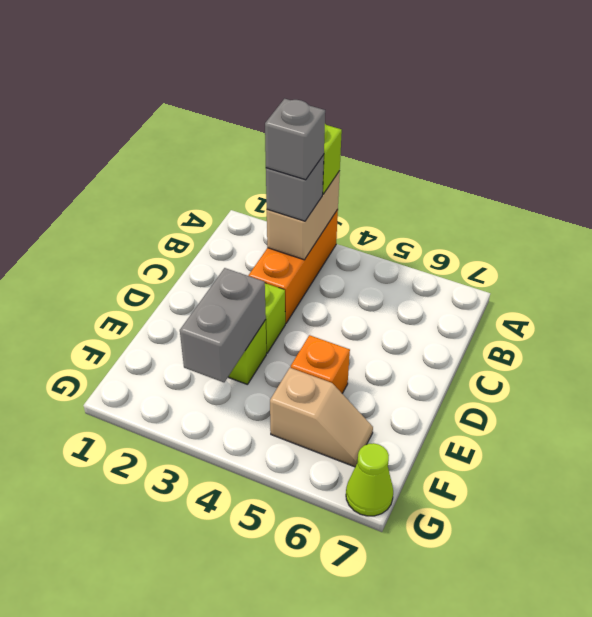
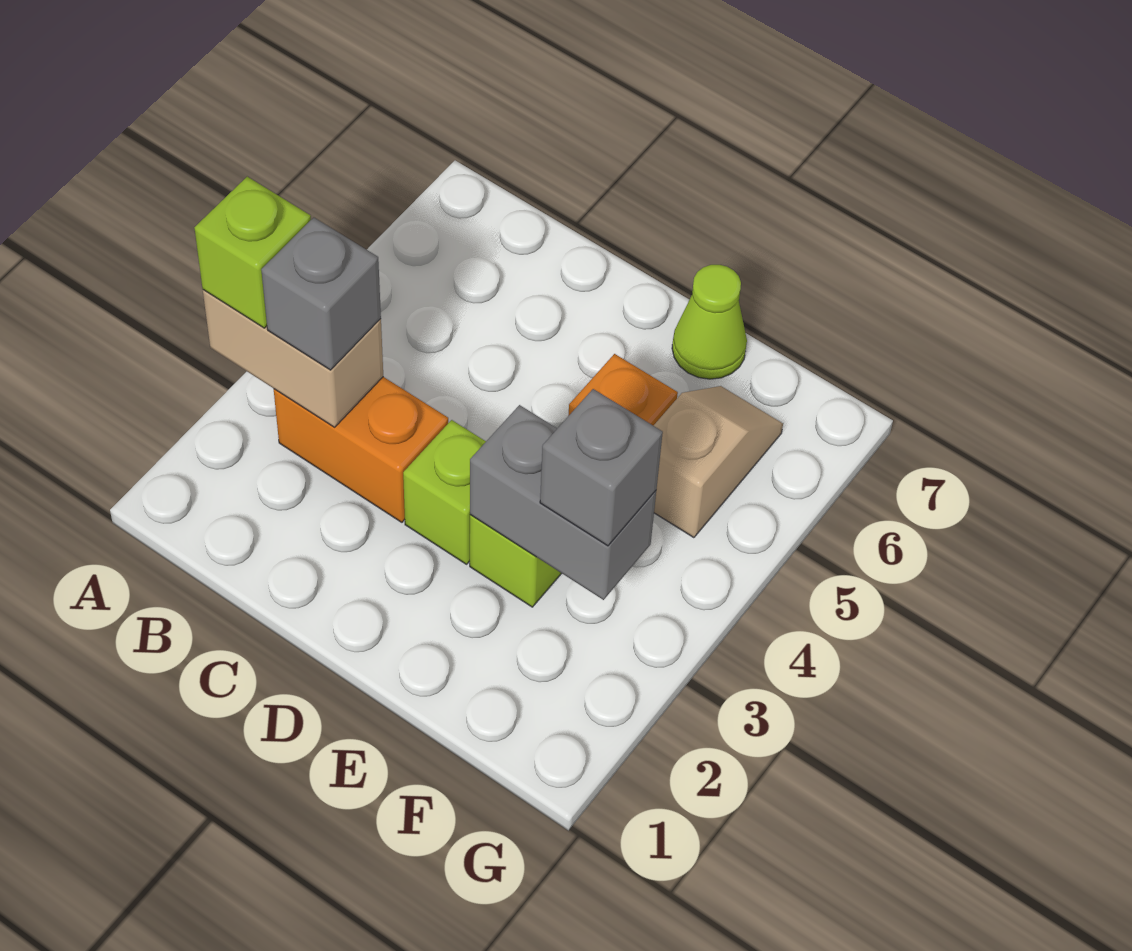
orange 1x3 brick [248,209,338,324] -> orange 1x2 brick [274,377,448,522]
grey 1x1 brick [265,99,325,180] -> grey 1x1 brick moved to [540,389,663,546]
lime 1x1 cone [346,443,393,516] -> lime 1x1 cone moved to [672,265,747,379]

